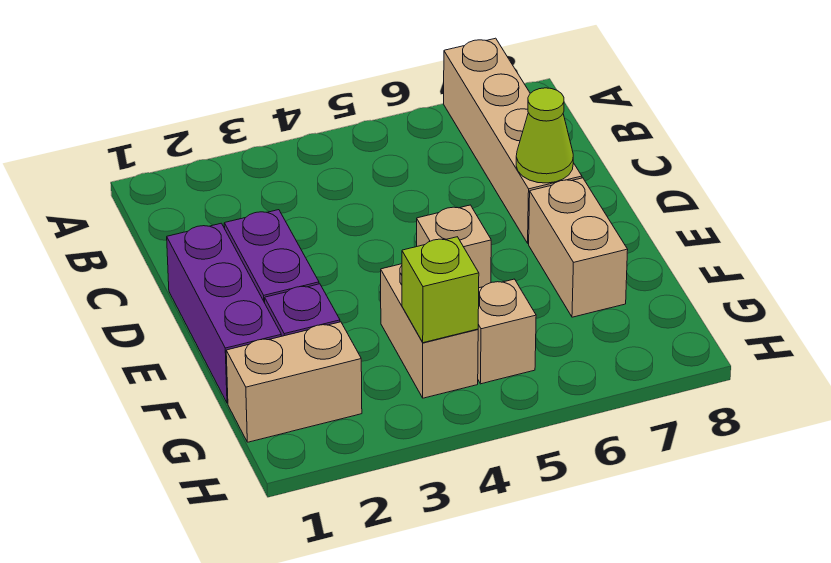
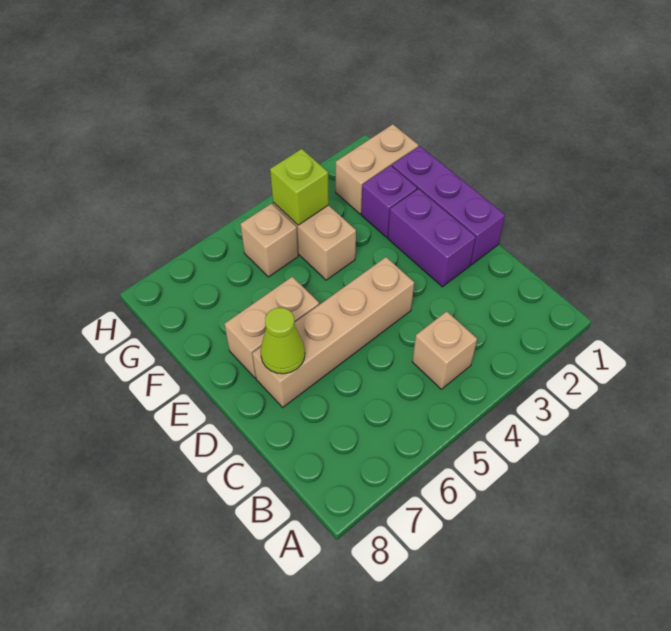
tan 1x4 brick [444,38,582,243] -> tan 1x4 brick turned to [252,257,414,407]
tan 1x1 brick [417,205,491,288] -> tan 1x1 brick moved to [412,311,477,389]
tan 1x2 brick [529,178,628,317] -> tan 1x2 brick turned to [224,277,319,378]

